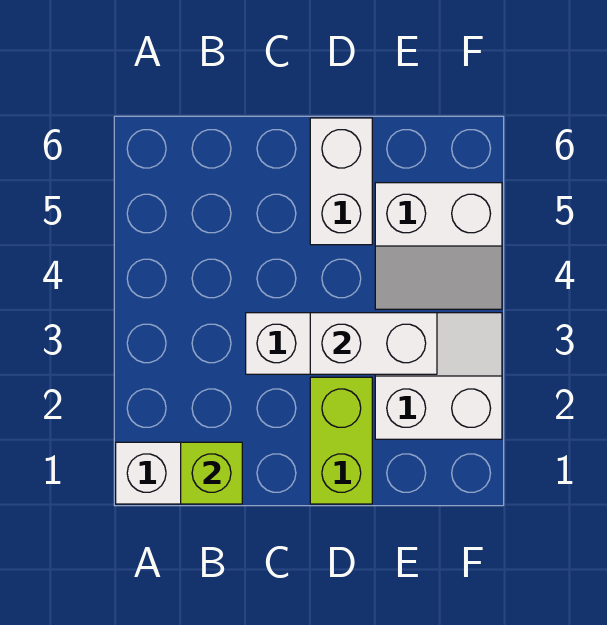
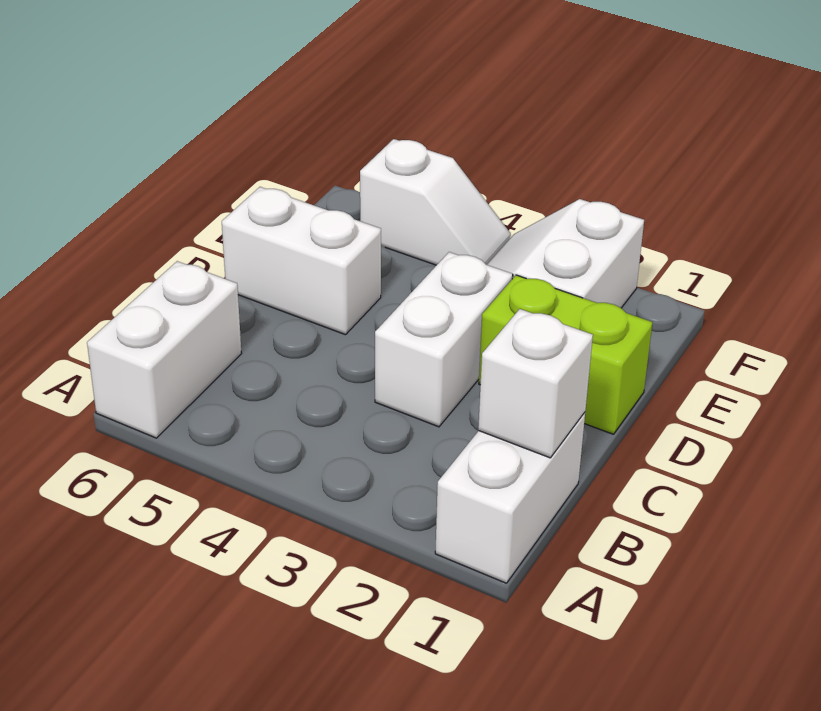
lime 1x1 brick [181,442,242,504] -> white 1x1 brick [478,309,593,458]
white 1x2 brick [310,313,437,374] -> white 1x2 brick moved to [87,261,242,438]
white 2x2 slope [375,183,502,309] -> white 1x2 slope [360,139,511,265]

